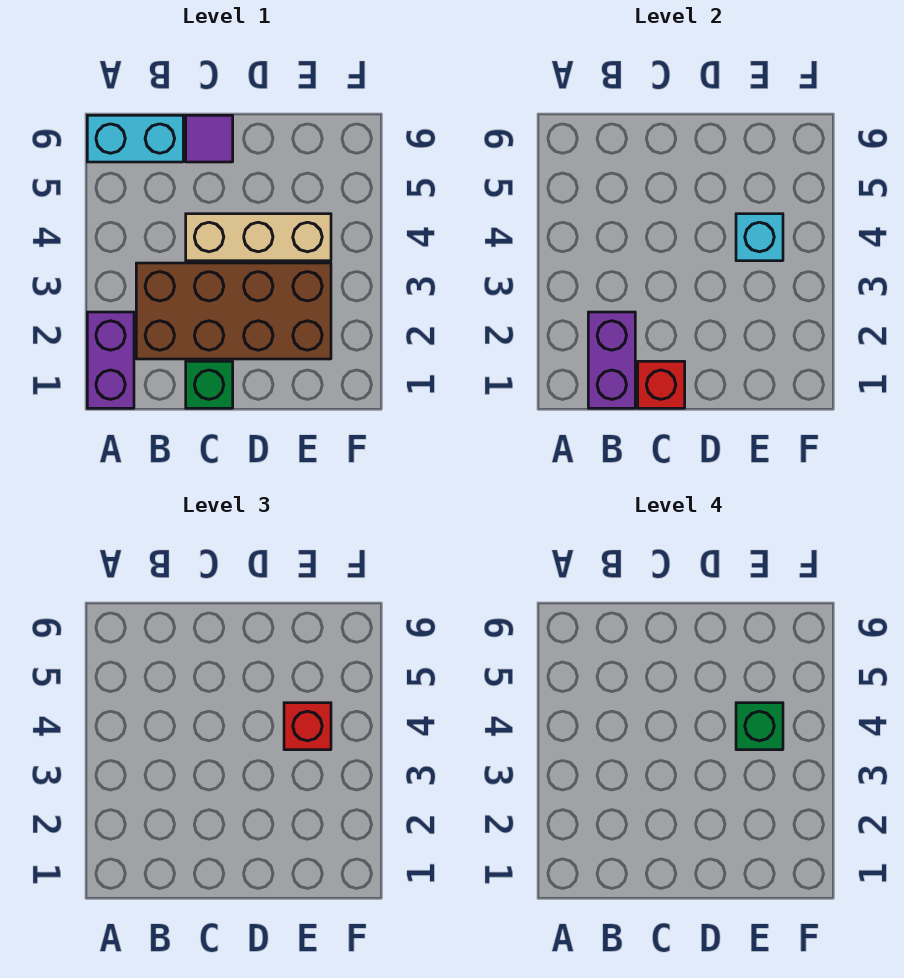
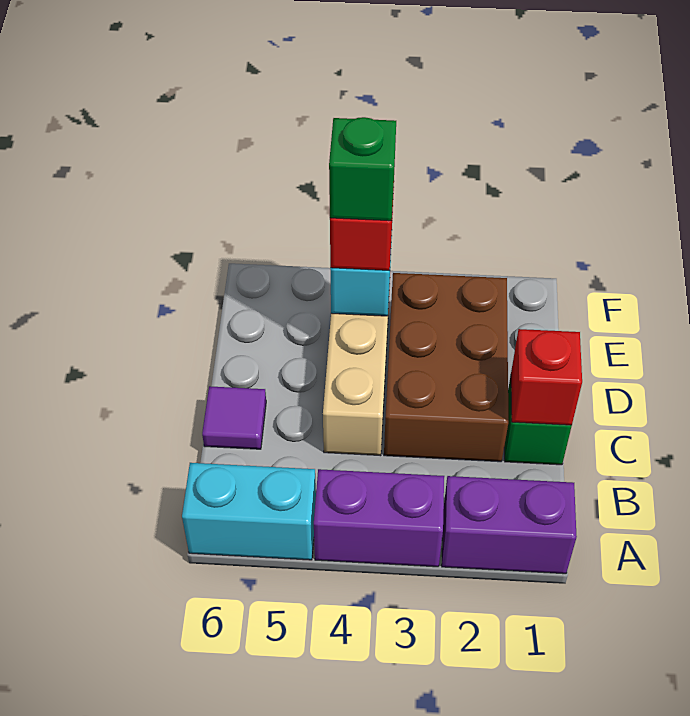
cyan 1x2 brick [87,115,183,162] -> cyan 1x2 brick turned to [182,463,316,560]
purple 1x2 brick [588,312,635,408] -> purple 1x2 brick moved to [314,469,444,567]
brown 2x4 brick [136,263,331,359] -> brown 2x3 brick [384,273,508,462]

